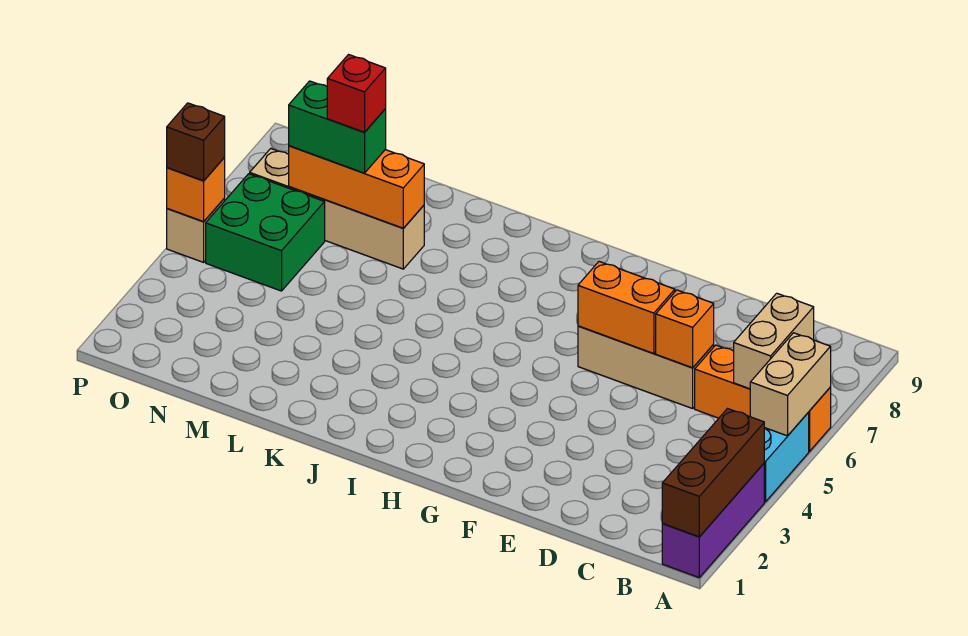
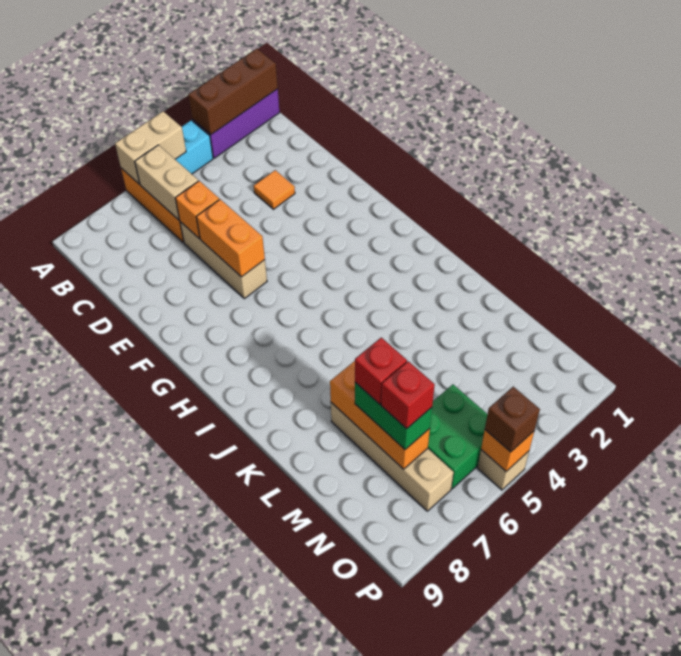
tan 1x2 brick [734,293,814,389] -> tan 1x2 brick turned to [135,145,198,220]
none -> orange 1x1 tile [254,170,295,209]
none -> red 1x1 brick [381,361,435,429]

